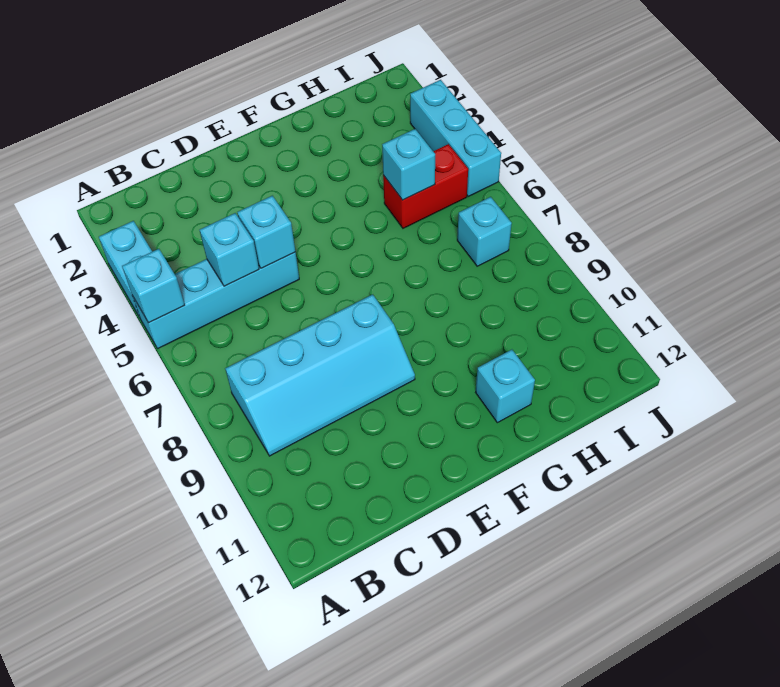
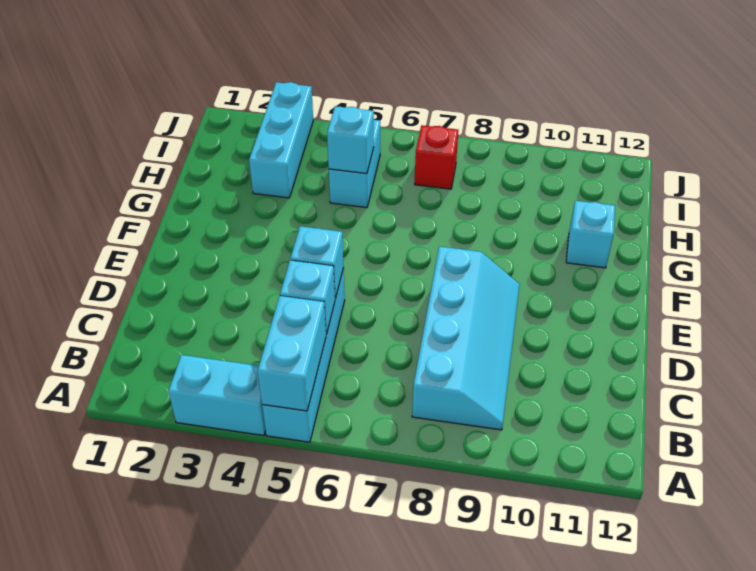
cyan 1x1 brick [122,249,185,323] -> cyan 1x2 brick [258,296,326,411]
red 1x2 brick [383,144,468,228] -> cyan 1x2 brick [329,120,380,208]
cyan 1x1 brick [457,197,512,266] -> red 1x1 brick [415,125,458,189]
cyan 1x3 brick [410,80,501,196] -> cyan 1x3 brick turned to [249,82,313,198]

